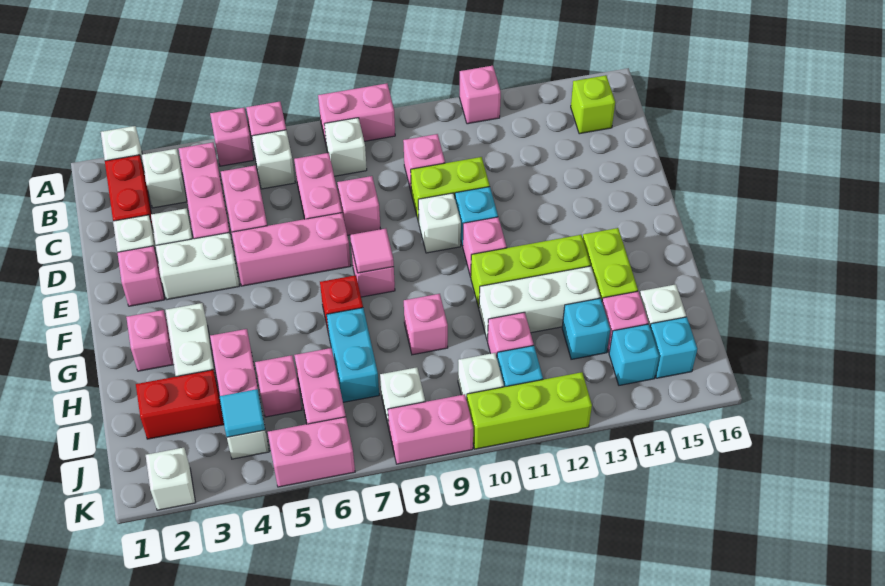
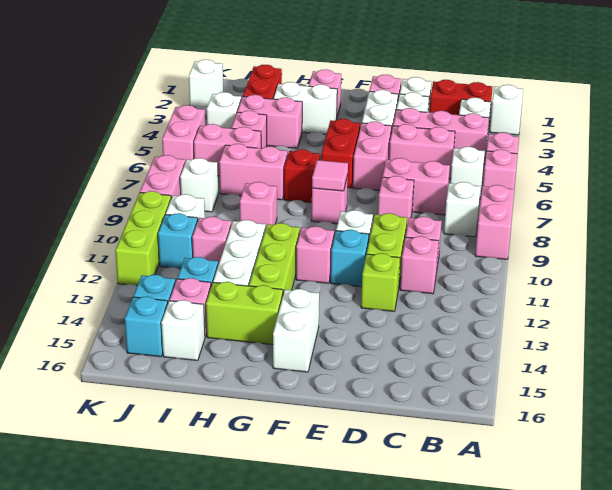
pink 1x1 brick [459,66,501,124] -> pink 1x1 brick moved to [400,236,439,294]
lime 1x1 brick [571,75,615,134] -> lime 1x1 brick moved to [361,253,400,311]
pink 1x3 brick [232,213,351,286] -> pink 1x2 brick [353,121,392,191]
none -> red 1x2 brick [321,119,360,188]
none -> white 1x2 brick [273,289,319,372]
cyan 1x2 brick [327,308,379,402] -> pink 1x2 brick [219,144,288,200]
cyan 1x1 tile [219,389,265,437] -> none

